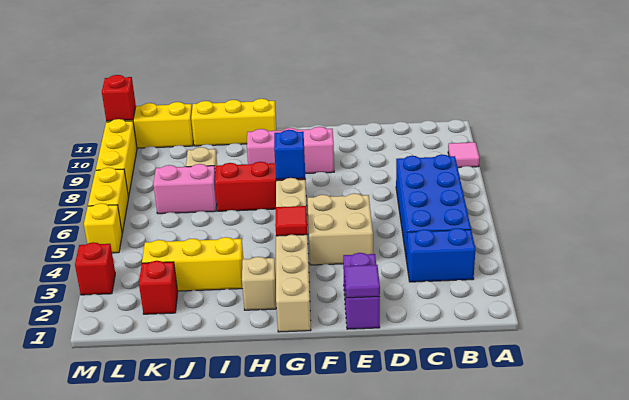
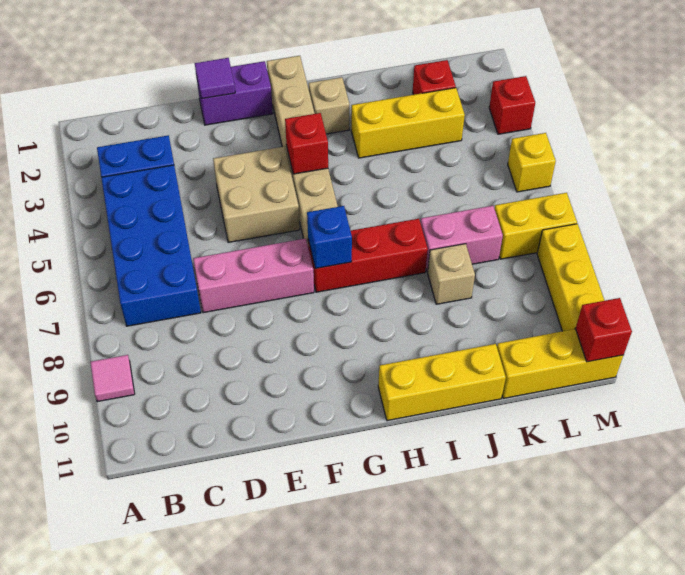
purple 1x2 brick [343,253,380,329] -> purple 1x2 brick turned to [196,61,273,125]
pink 1x3 brick [247,127,334,173] -> pink 1x3 brick moved to [193,238,314,313]
red 1x1 tile [275,206,307,236] -> red 1x1 brick [285,113,328,174]
yellow 1x2 brick [88,167,129,233] -> yellow 1x2 brick turned to [495,193,577,259]

